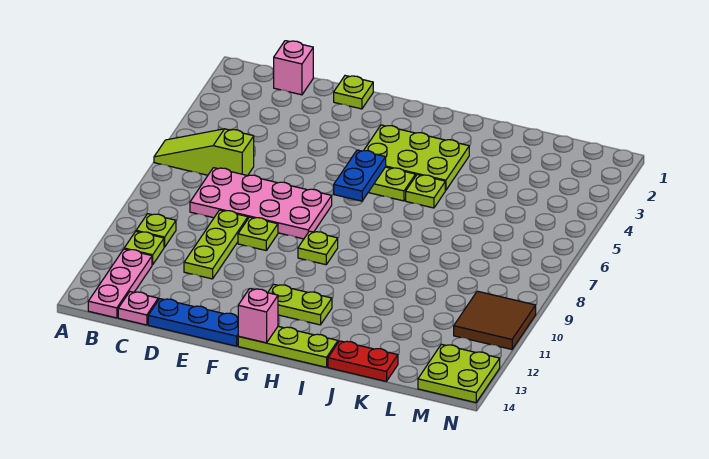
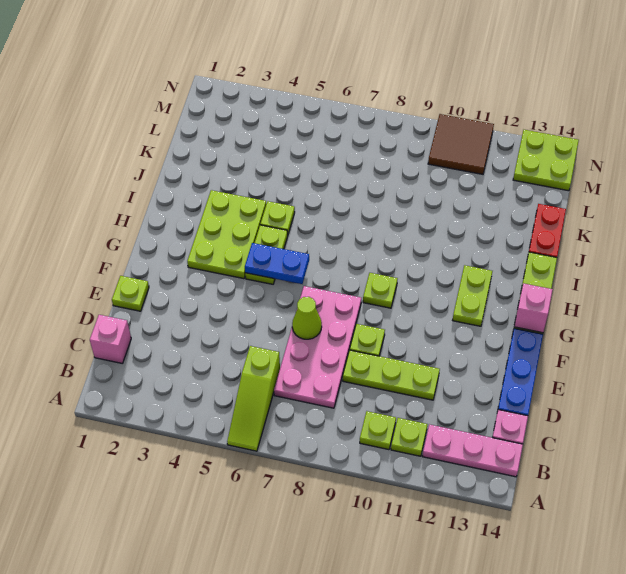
none -> lime 1x1 cone [292,297,322,339]

